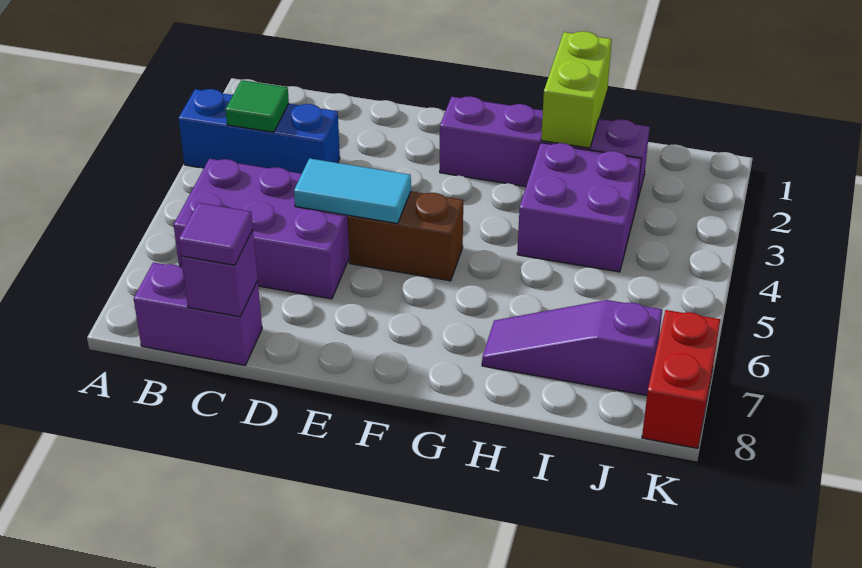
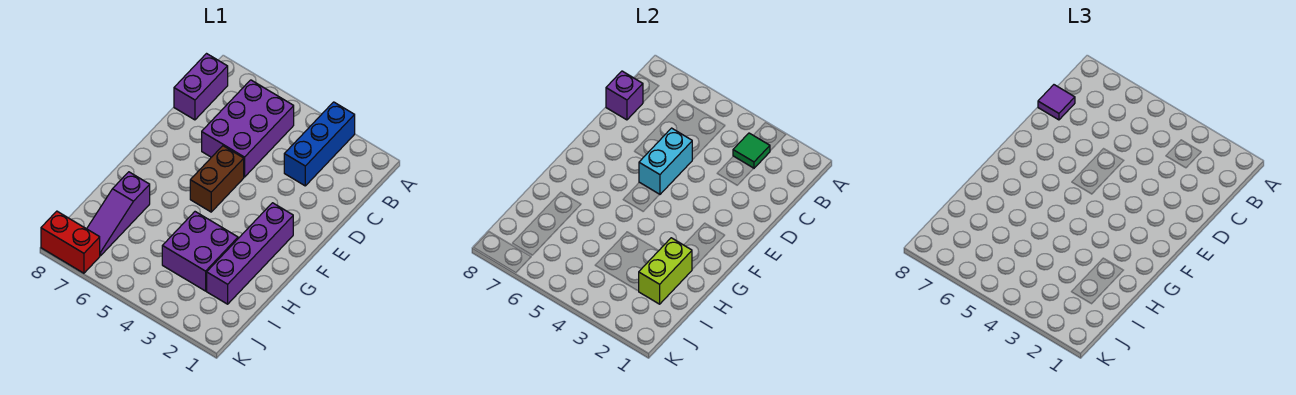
cyan 1x2 tile [294,158,411,223] -> cyan 1x2 brick [639,128,692,194]
lime 1x2 brick [541,31,612,148] -> lime 1x2 brick turned to [639,238,692,304]
purple 1x3 slope [482,300,662,395] -> purple 1x3 slope turned to [87,172,150,256]

